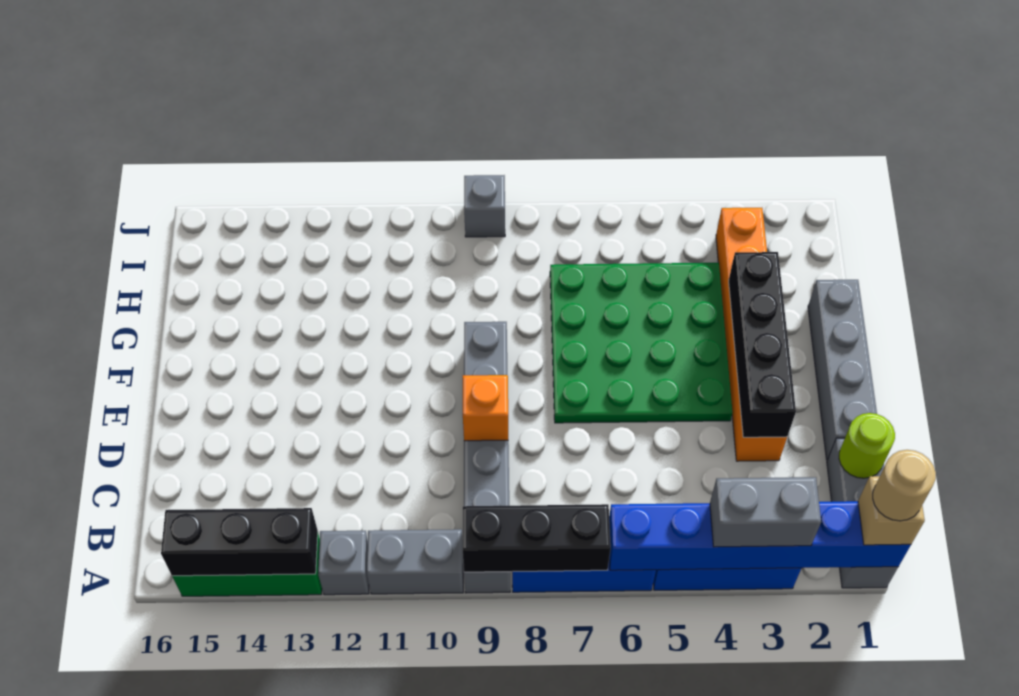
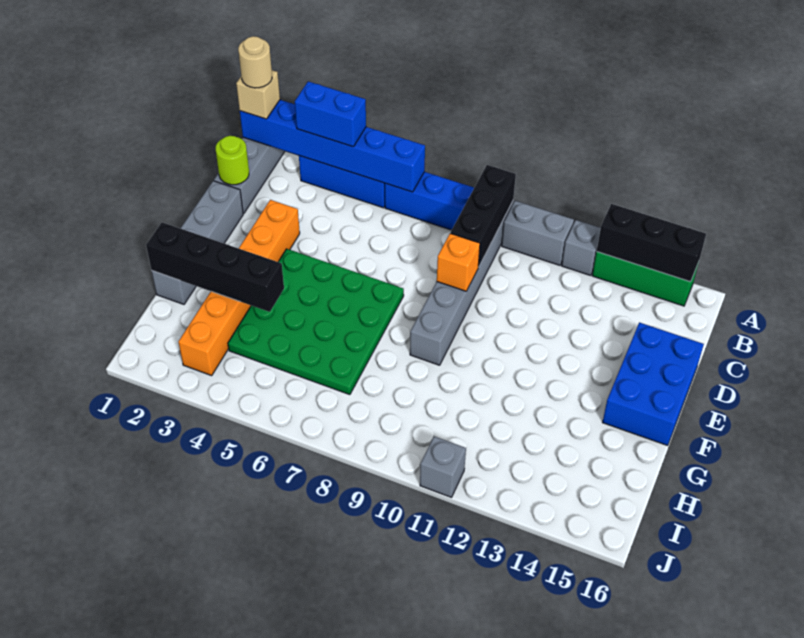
grey 1x2 brick [710,477,821,547] -> blue 1x2 brick [295,81,366,147]
black 1x3 brick [463,504,611,572] -> black 1x3 brick turned to [451,165,516,267]
black 1x4 brick [729,252,796,437] -> black 1x4 brick turned to [146,222,284,312]
none -> blue 2x3 brick [602,322,704,446]
grey 1x1 brick [464,175,505,237] -> grey 1x1 brick moved to [420,436,466,497]

